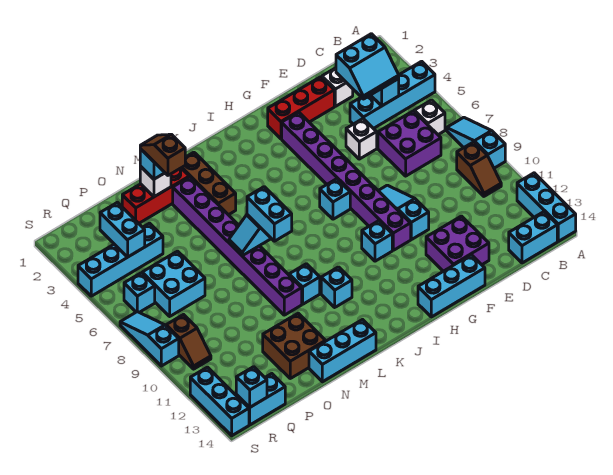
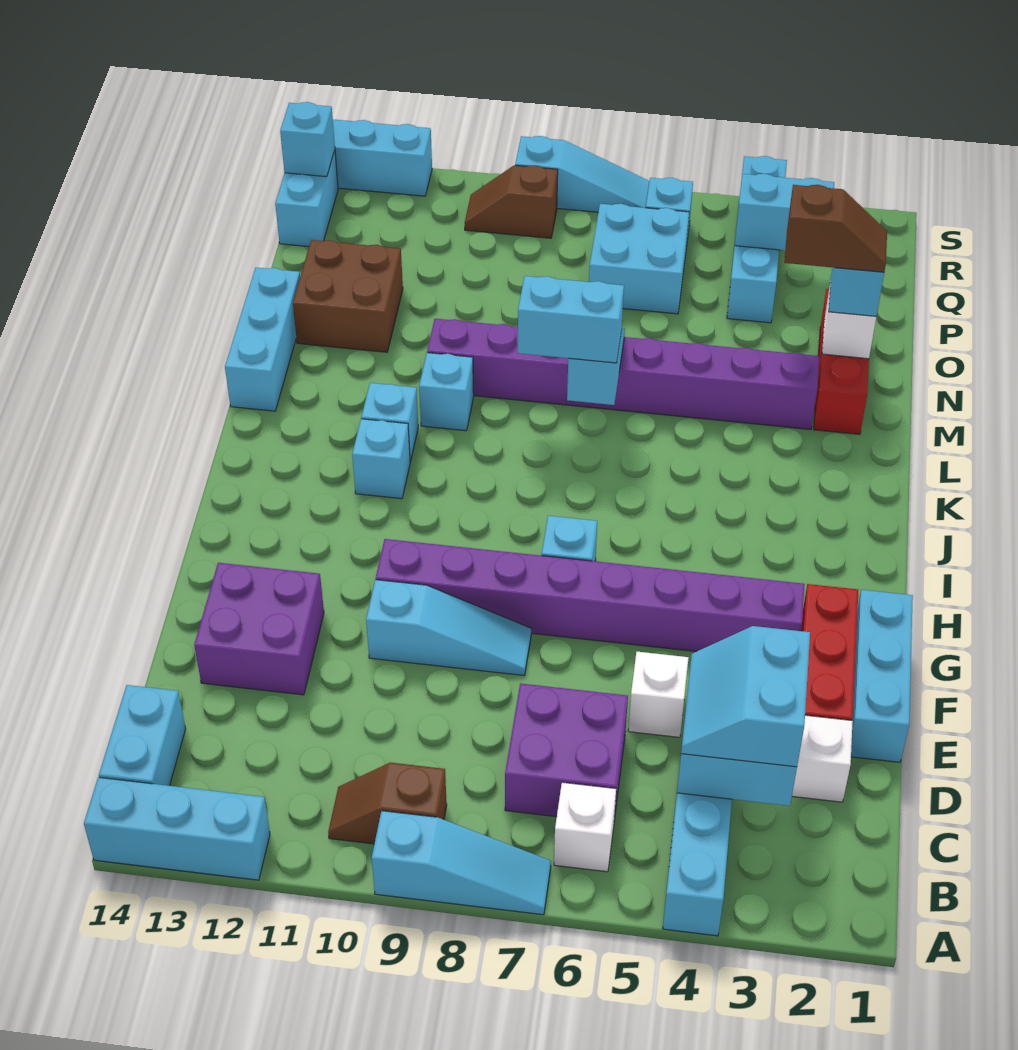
cyan 1x3 brick [418,255,485,317] -> cyan 1x3 brick moved to [851,590,913,762]
cyan 1x1 brick [362,221,392,261] -> cyan 1x1 brick moved to [352,419,410,499]
brown 1x3 brick [182,152,236,215] -> none

